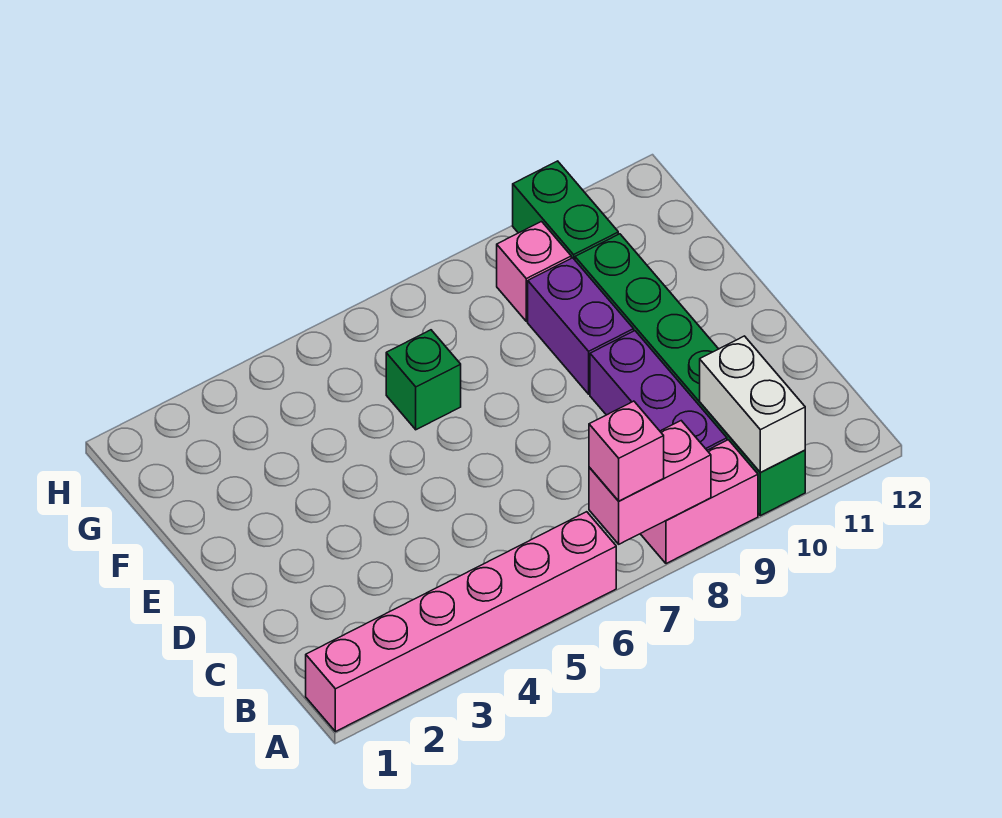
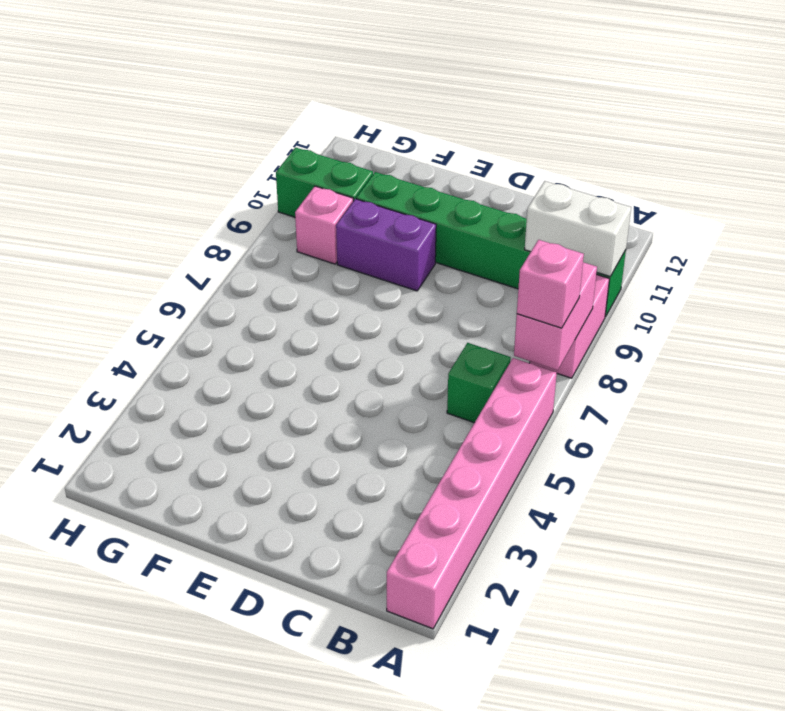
purple 1x3 brick [590,331,727,450] -> none
green 1x1 brick [386,330,461,430] -> green 1x1 brick moved to [447,343,511,423]

